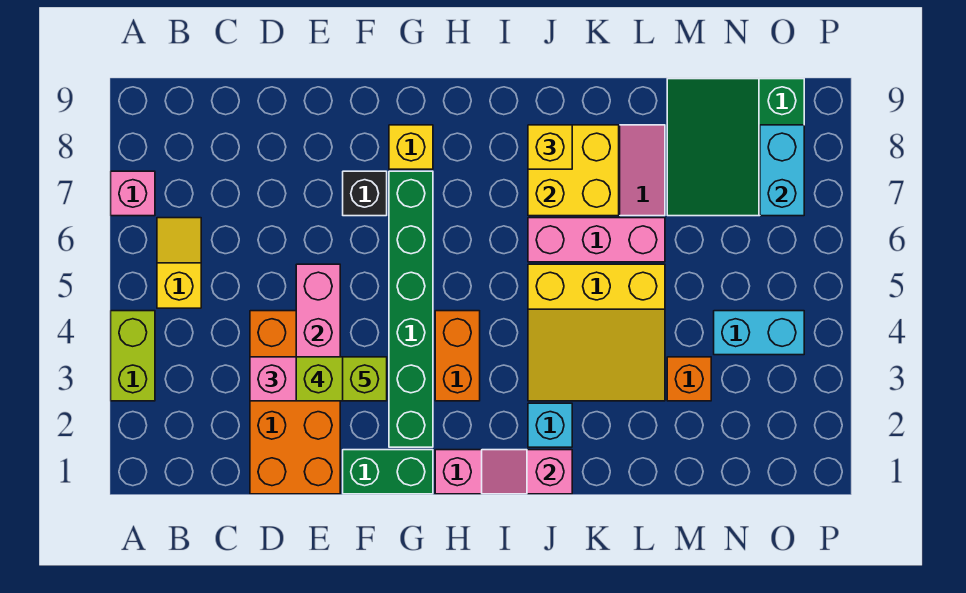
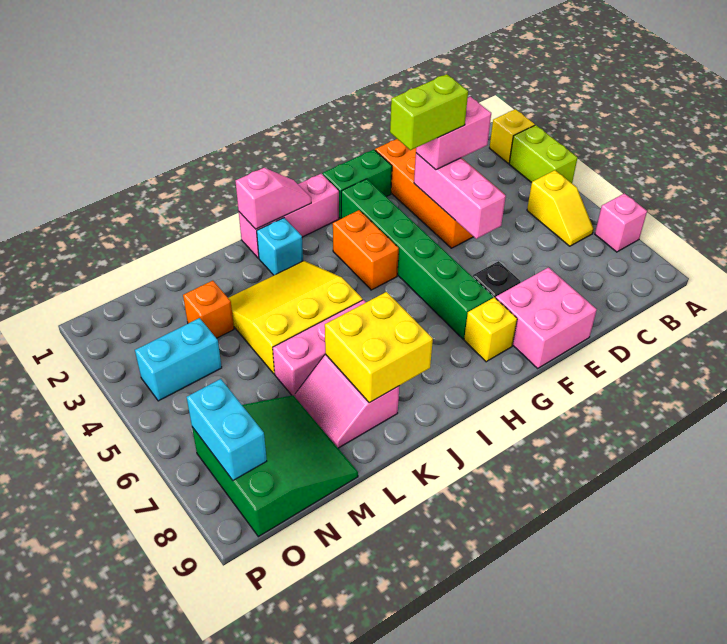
none -> pink 2x2 brick [496,268,597,368]
lime 1x1 brick [343,357,387,401] -> none
yellow 1x1 brick [528,125,572,169] -> yellow 1x1 brick moved to [490,109,535,163]

